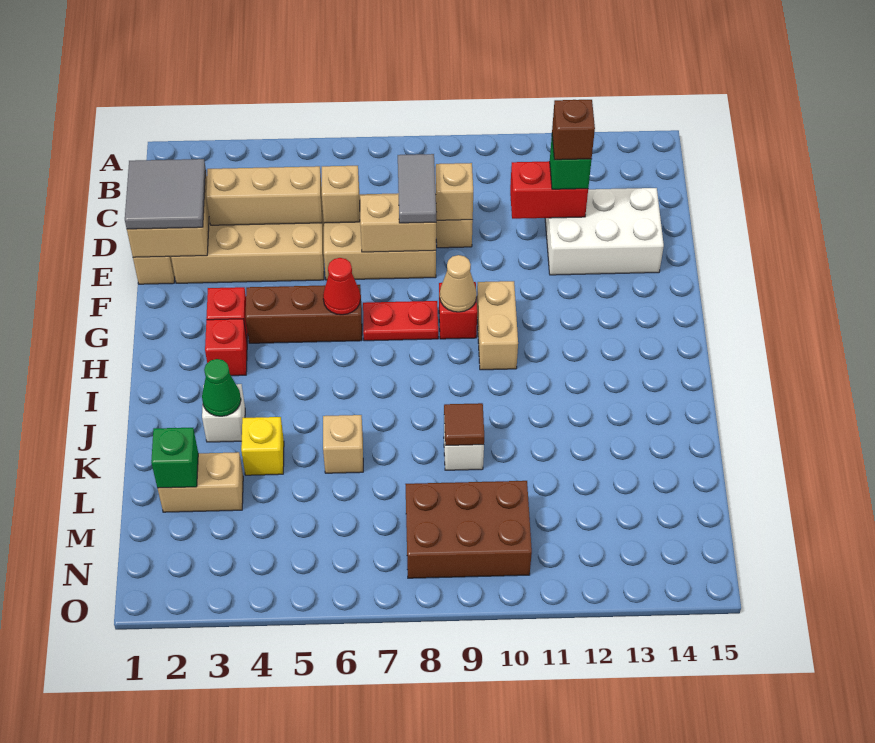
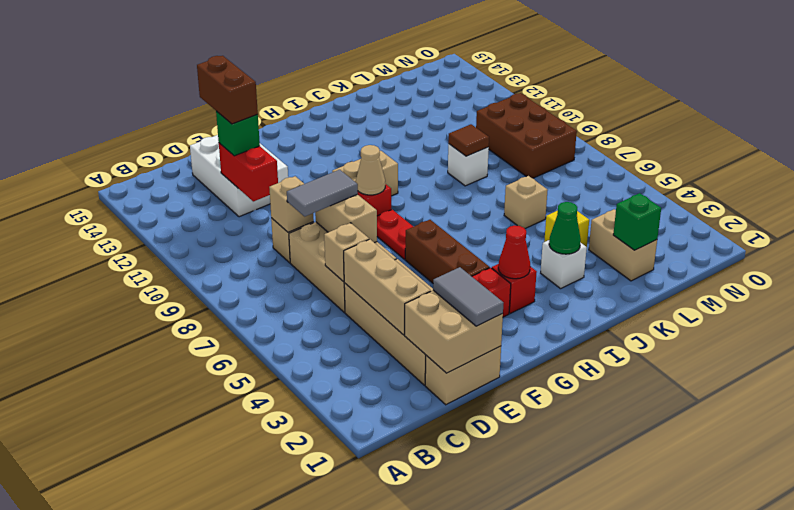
grey 2x2 tile [125,159,206,229] -> grey 1x2 tile [433,267,503,326]
brown 1x1 brick [552,100,595,160] -> brown 1x2 brick [197,56,258,124]
red 1x1 cone [323,258,360,315] -> red 1x1 cone moved to [498,225,530,279]

